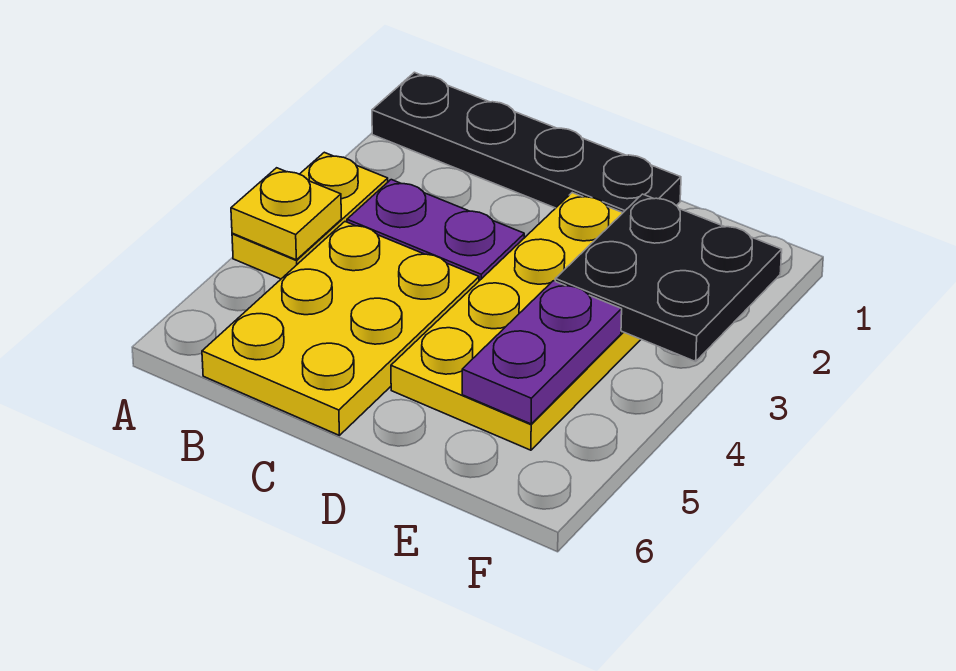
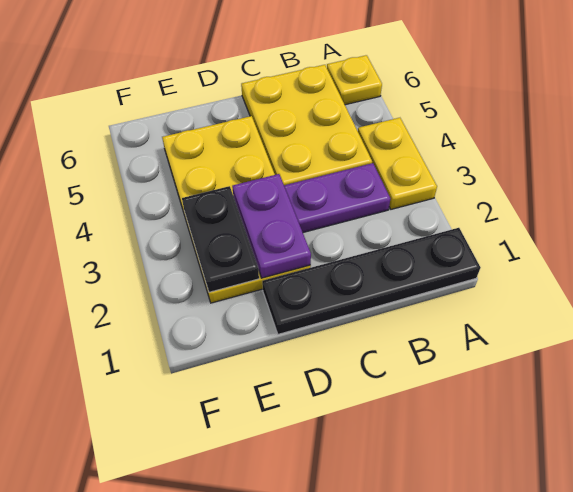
yellow 1x1 plate [231,168,342,260] -> yellow 1x1 plate moved to [327,55,382,105]
black 2x2 plate [555,194,782,362] -> black 1x2 plate [182,186,259,292]
purple 1x2 plate [462,281,622,424] -> purple 1x2 plate moved to [232,174,311,278]

